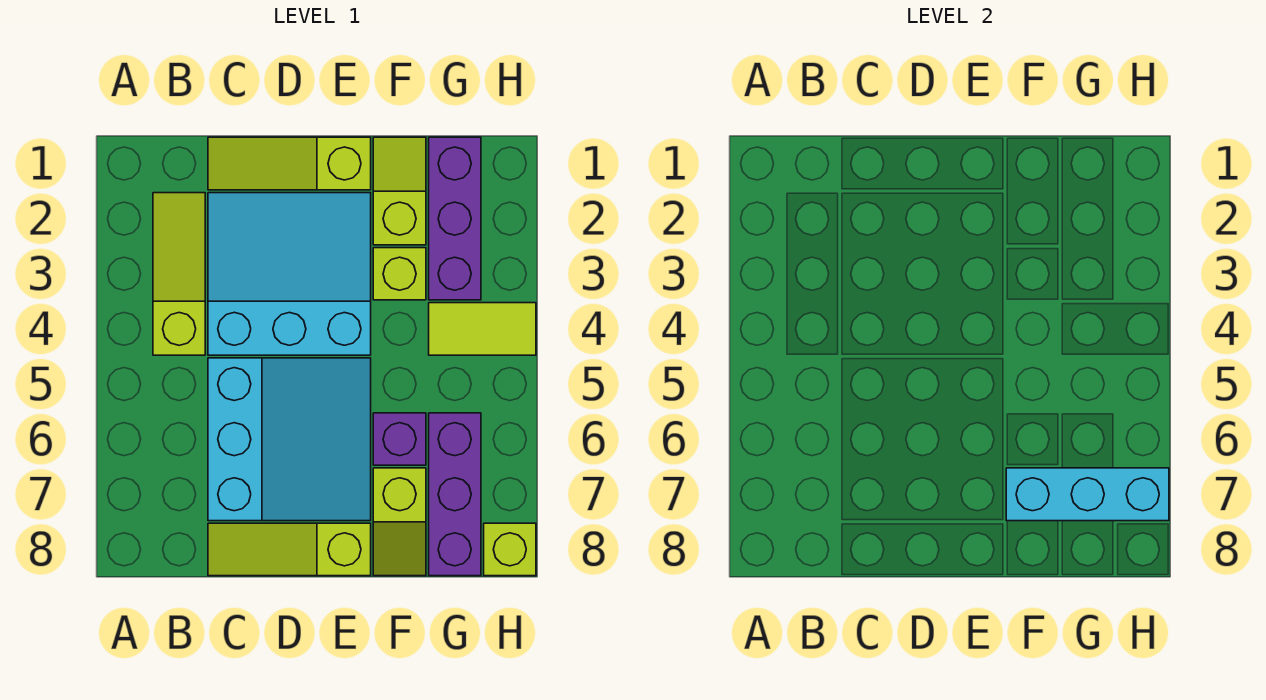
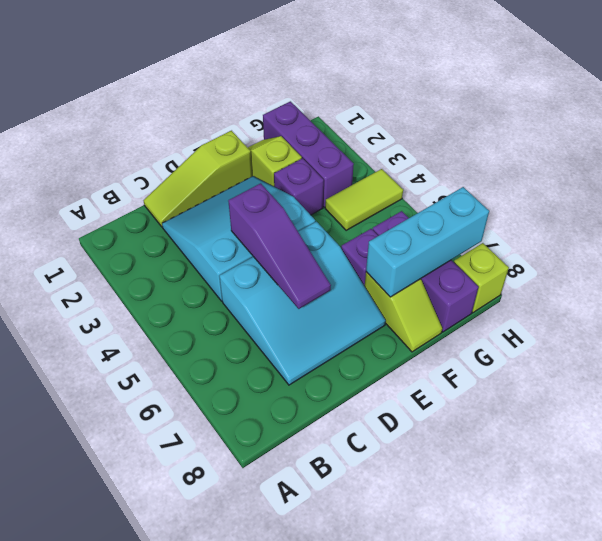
lime 1x3 slope [153,193,205,355] -> none
cyan 3x3 slope [208,358,371,521] -> cyan 3x3 slope turned to [219,222,386,385]
lime 1x3 slope [208,523,371,576] -> none
none -> purple 1x3 slope [228,183,331,309]
lime 1x1 brick [373,248,426,300] -> purple 1x1 brick [274,158,324,215]

